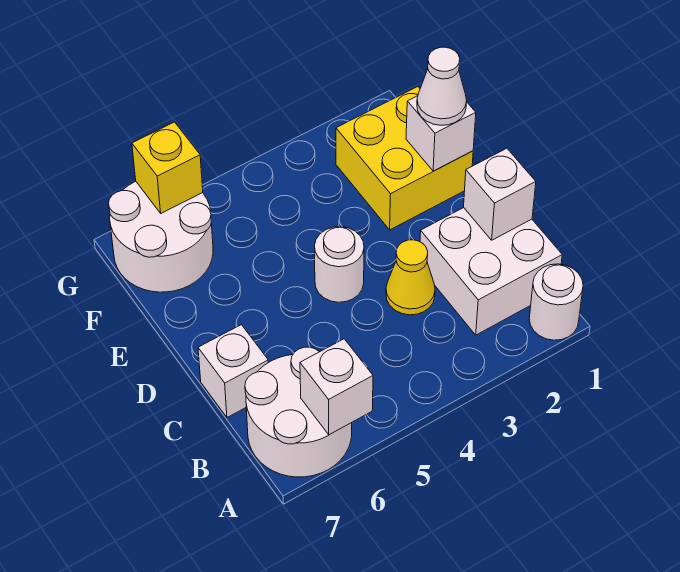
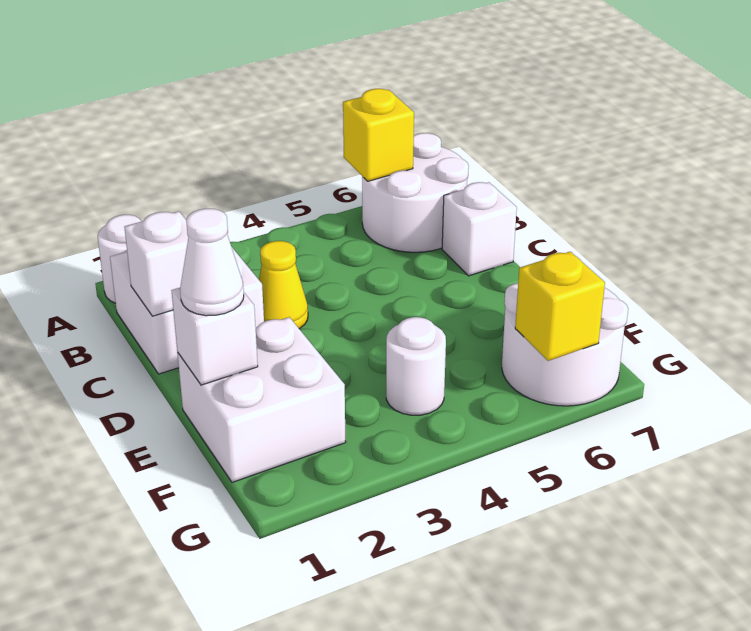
white 1x1 brick [300,339,373,435] -> yellow 1x1 brick [343,89,414,181]
white 1x1 round brick [314,227,364,302] -> white 1x1 round brick moved to [386,317,446,415]
yellow 2x2 brick [336,87,473,230] -> white 2x2 brick [177,317,346,482]

